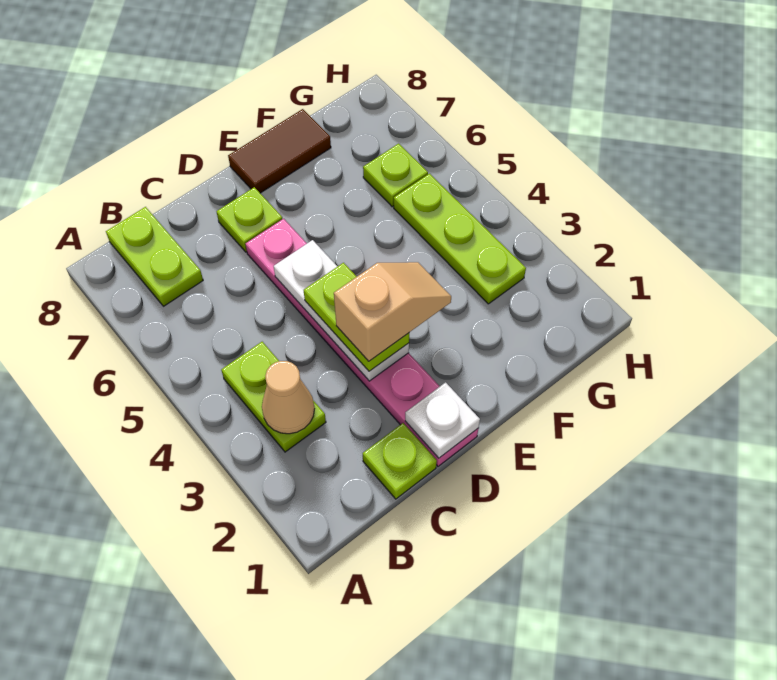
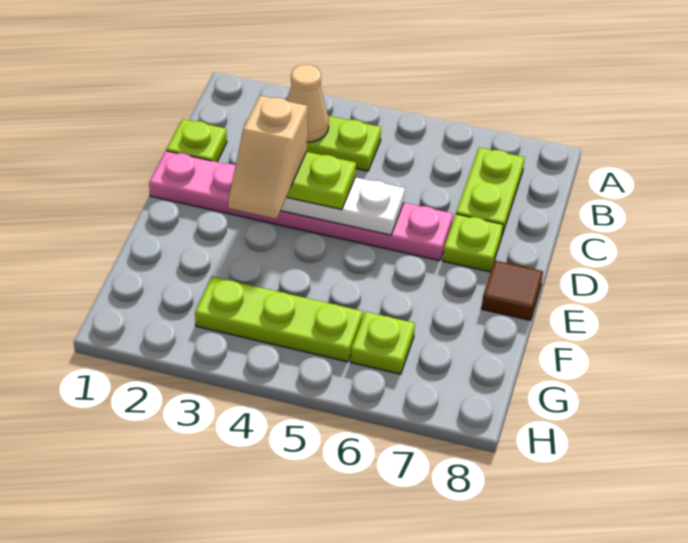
lime 1x2 plate [106,207,203,306] -> lime 1x2 plate turned to [456,148,525,235]
white 1x1 plate [405,382,480,458] -> none
brown 1x2 tile [228,109,331,193] -> brown 1x1 tile [482,260,543,320]

